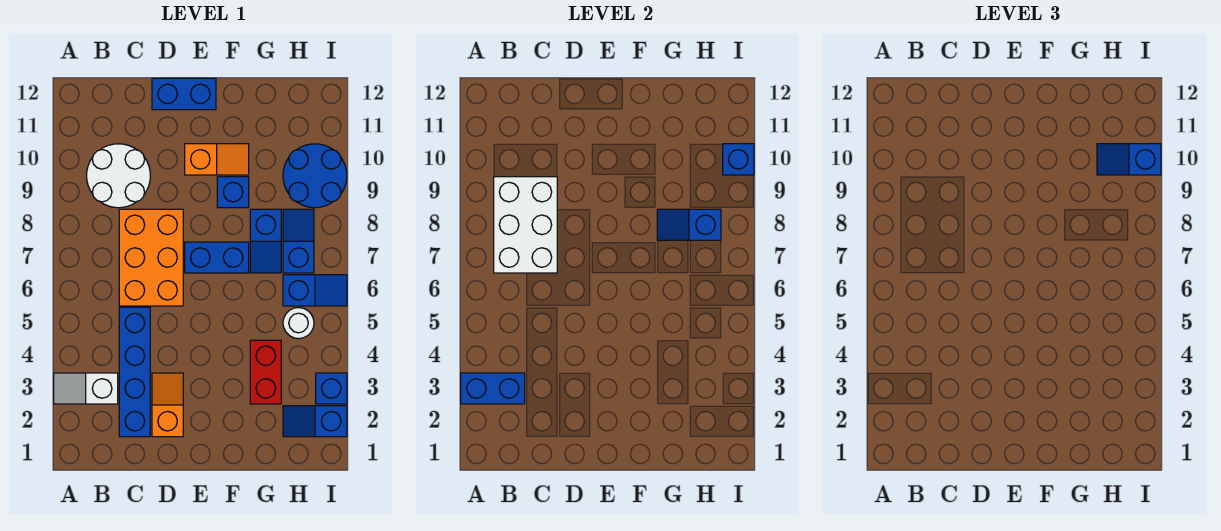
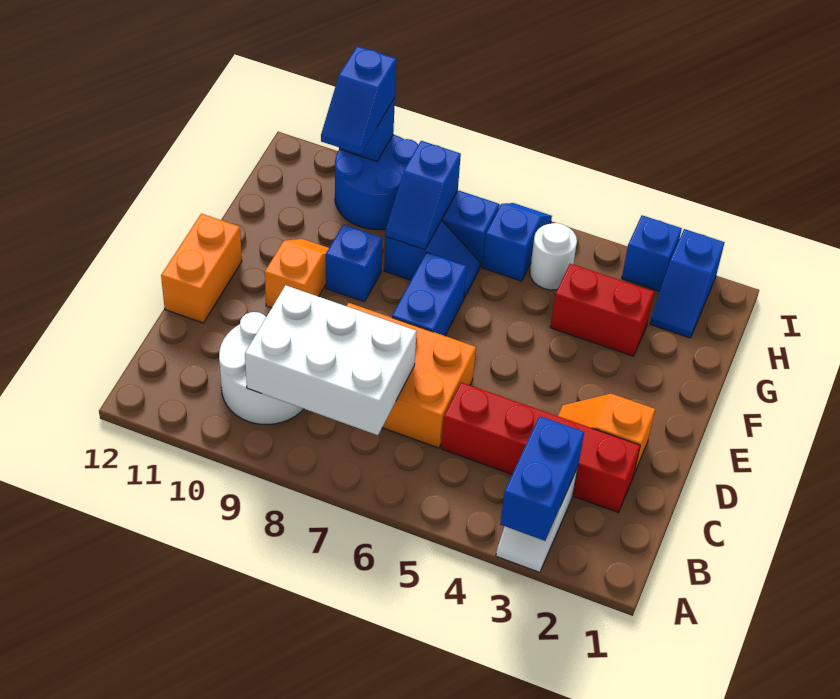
blue 1x4 brick [119,307,150,437] -> red 1x4 brick [441,382,640,512]
blue 1x2 brick [152,78,216,110] -> orange 1x2 brick [161,214,242,323]

